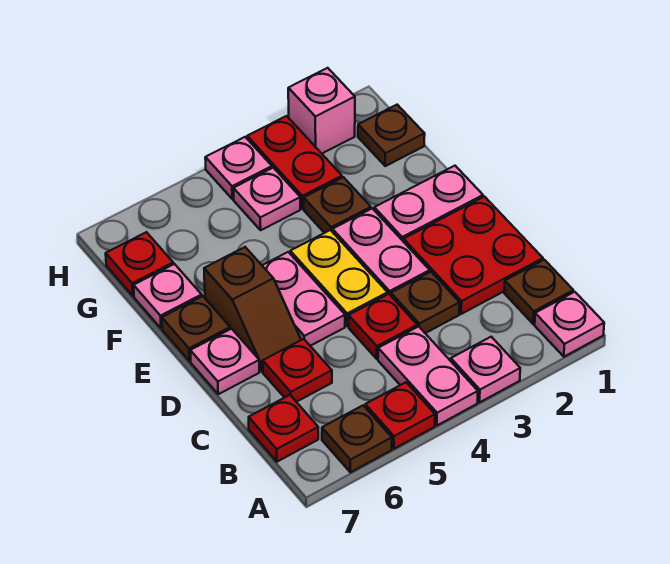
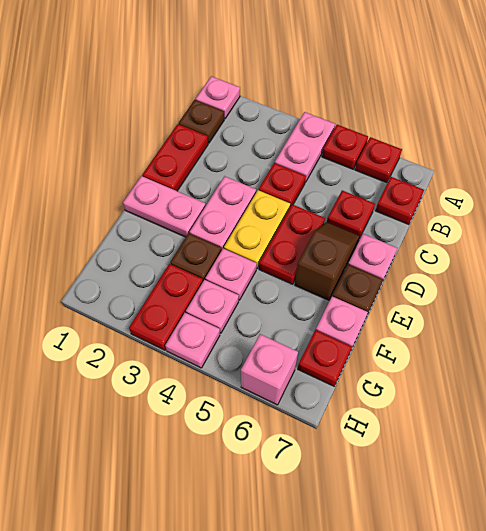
pink 1x1 plate [451,337,520,402] -> pink 1x1 plate moved to [205,248,257,300]
brown 1x1 plate [322,406,392,472] -> red 1x1 plate [355,137,402,183]
red 2x2 plate [404,197,543,314] -> red 1x2 plate [142,124,208,191]
brown 1x1 plate [391,272,460,333] -> none
pink 1x2 plate [262,252,345,346] -> red 1x2 plate [259,204,325,284]
brown 1x1 plate [358,105,425,166] -> none
pink 1x1 brick [288,68,355,153] -> pink 1x1 brick moved to [241,334,298,405]

